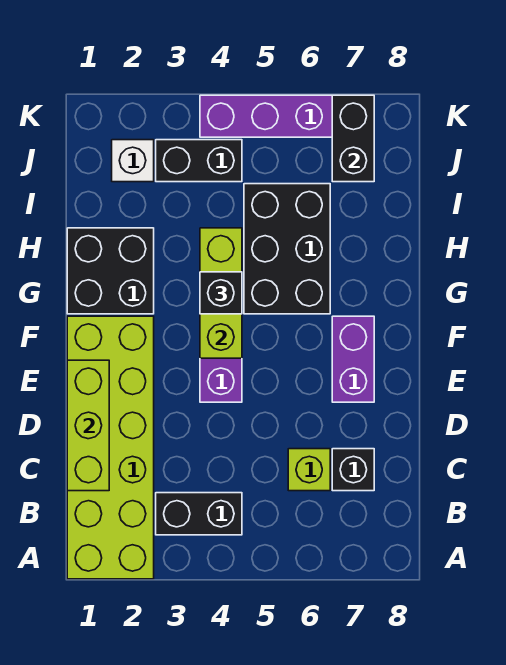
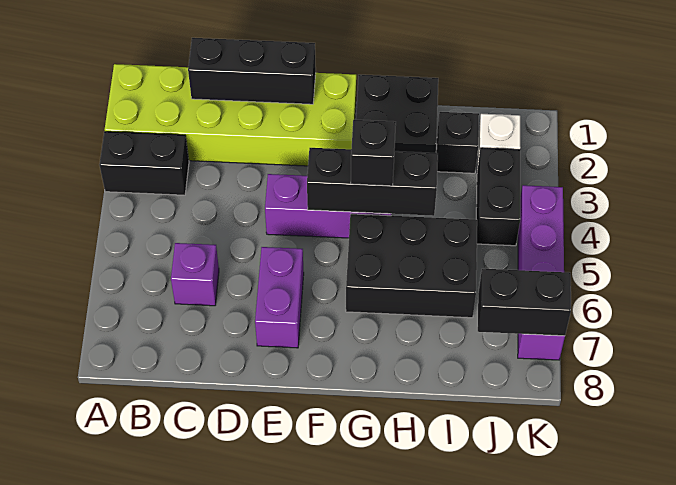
black 1x2 brick [156,493,242,535] -> black 1x2 brick turned to [99,132,189,195]
lime 1x3 brick [67,360,109,491] -> black 1x3 brick [188,38,316,104]
lime 1x1 brick [288,449,330,491] -> purple 1x1 brick [171,243,219,306]
black 1x1 brick [332,449,374,491] -> black 1x1 brick moved to [437,112,479,173]
purple 1x2 brick [332,316,374,402] -> purple 1x2 brick turned to [255,247,304,348]
lime 1x3 brick [200,228,242,358] -> black 1x3 brick [307,148,438,216]

